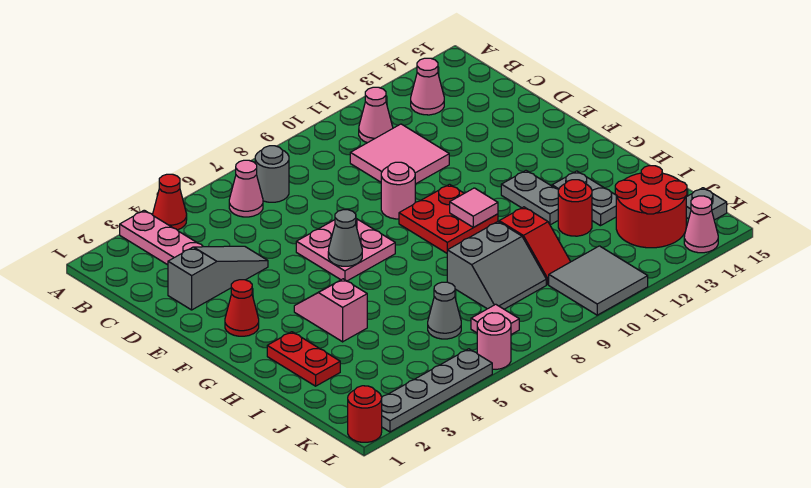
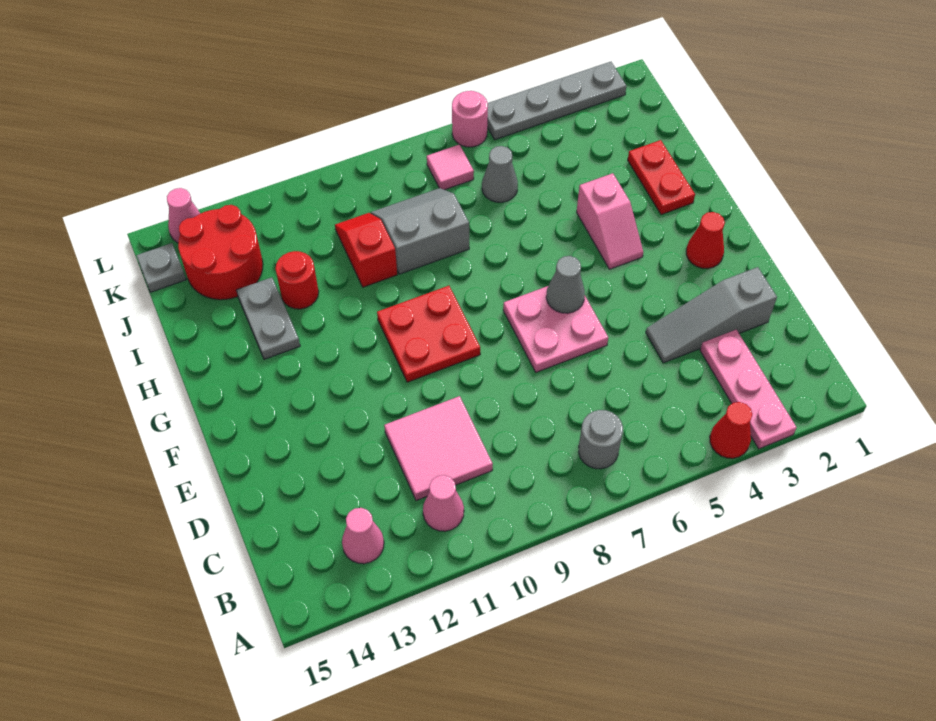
pink 1x1 cone [229,160,263,217] -> none
pink 1x1 round brick [381,162,415,219] -> none
pink 1x1 tile [450,188,498,227] -> none
grey 1x2 plate [501,171,558,225] -> none
grey 2x2 tile [549,246,648,315] -> none
red 1x1 round brick [348,386,382,442] -> none

